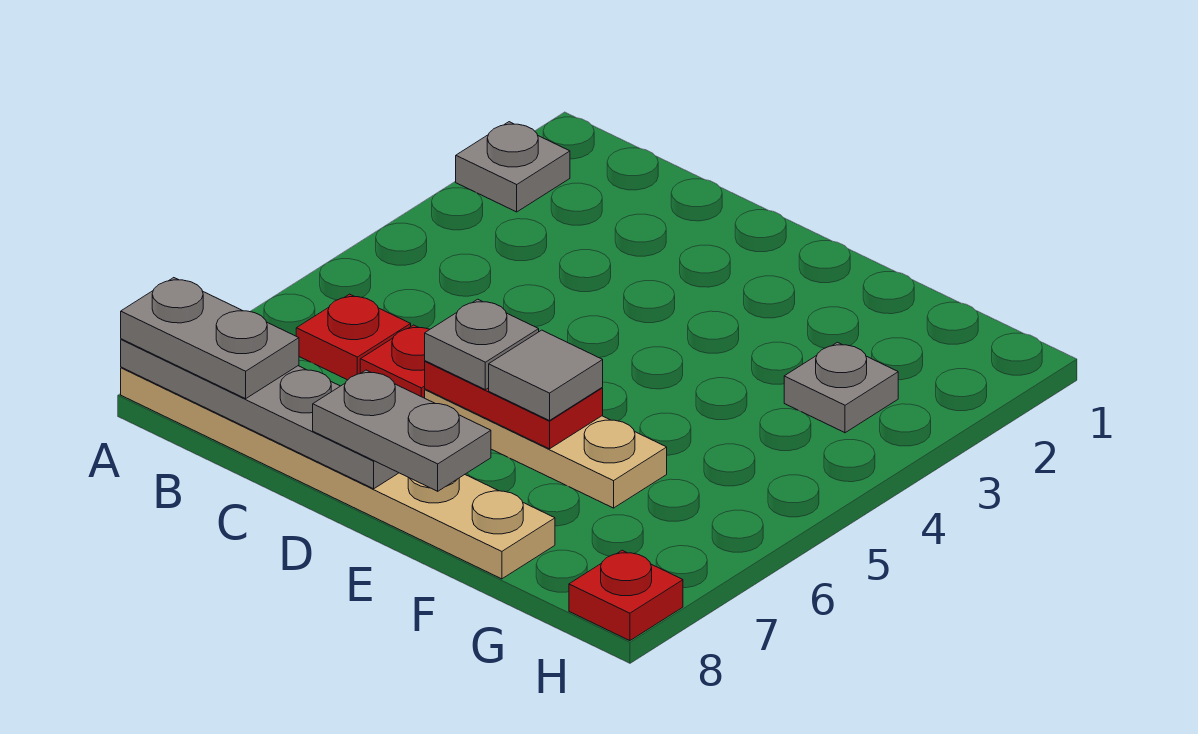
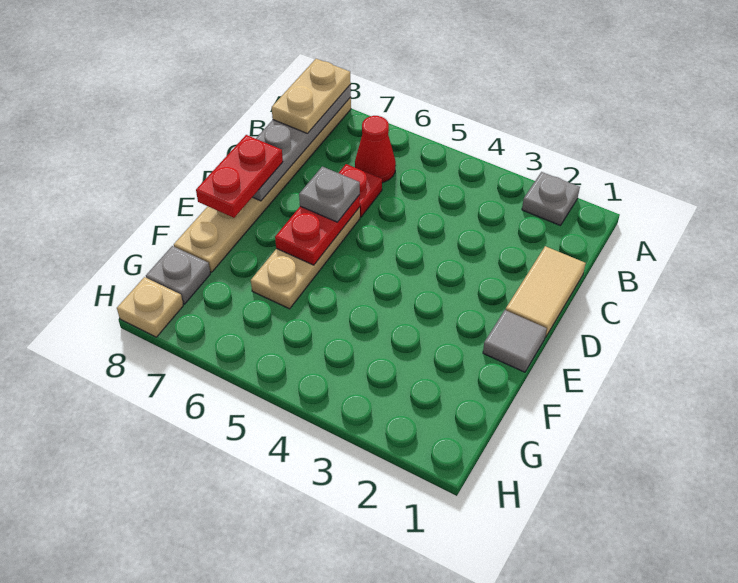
grey 1x2 plate [121,278,299,399] -> tan 1x2 plate [272,59,351,134]
red 1x1 plate [296,294,411,380] -> red 1x1 cone [355,116,396,183]
none -> tan 1x2 tile [506,246,586,338]
grey 1x2 plate [313,370,491,491] -> red 1x2 plate [196,135,283,218]
grey 1x1 tile [489,330,603,421] -> grey 1x1 tile moved to [483,310,547,372]
grey 1x1 plate [784,342,898,433] -> grey 1x1 plate moved to [146,246,210,304]
red 1x1 plate [569,550,683,641] -> tan 1x1 plate [117,277,183,337]

